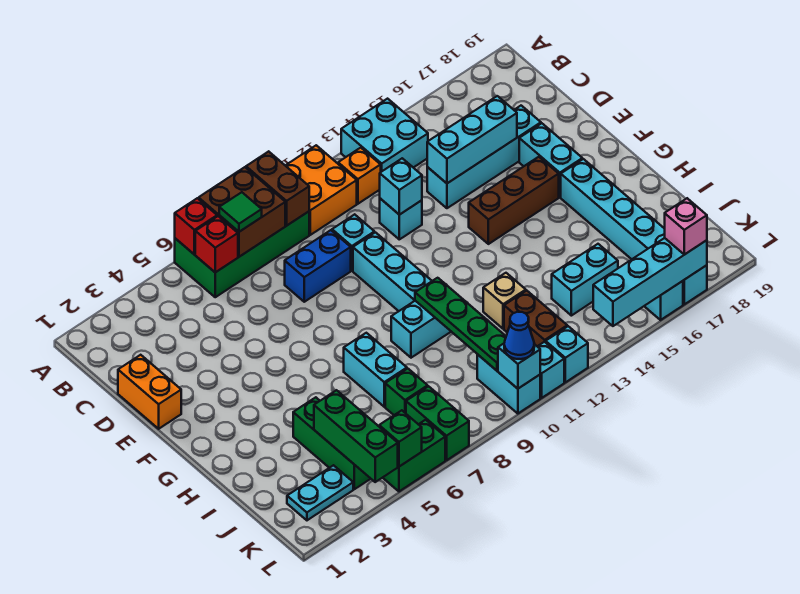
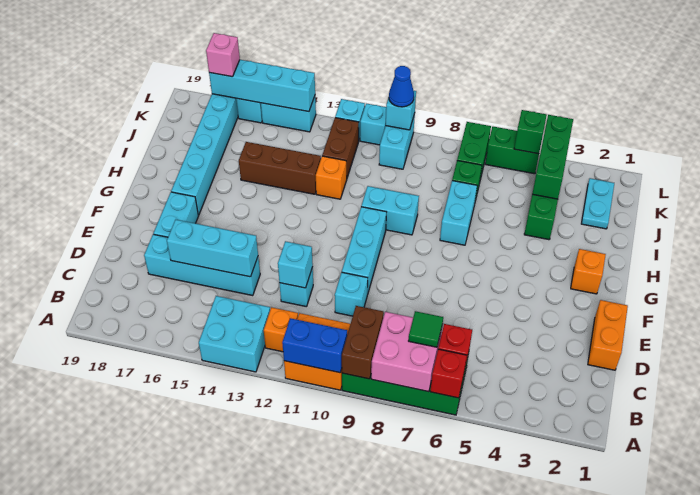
brown 2x2 brick [199,167,285,257] -> pink 2x2 brick [371,312,442,392]
blue 1x2 brick [285,230,351,302] -> blue 1x2 brick moved to [282,318,347,373]
brown 1x3 brick [469,157,559,244] -> brown 1x3 brick moved to [239,142,321,194]
none -> orange 1x1 brick [571,249,606,294]
green 1x4 plate [415,278,506,371] -> none
tan 1x1 brick [483,273,526,329] -> orange 1x1 brick [316,156,347,199]
cyan 1x2 brick [552,244,618,316] -> cyan 1x2 brick moved to [261,96,316,132]
cyan 1x2 plate [287,465,353,520] -> cyan 1x2 plate turned to [581,178,614,229]

